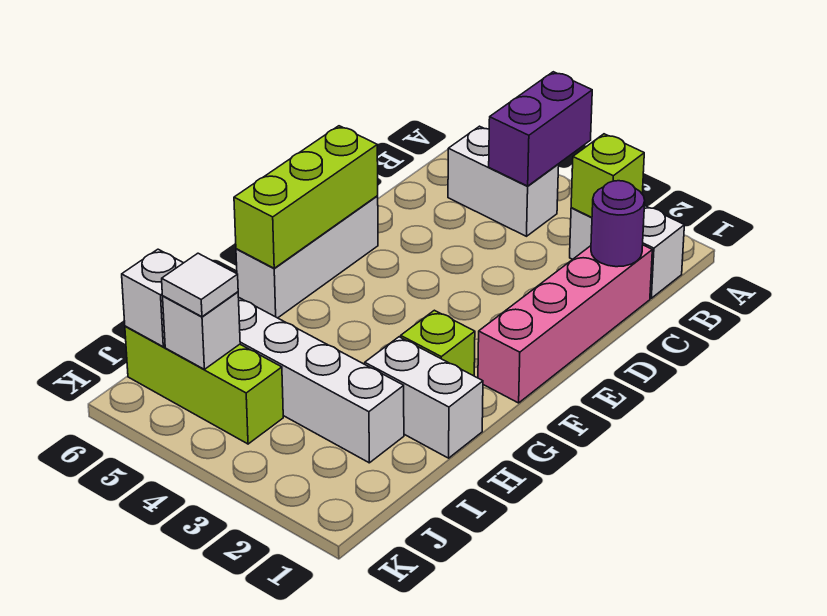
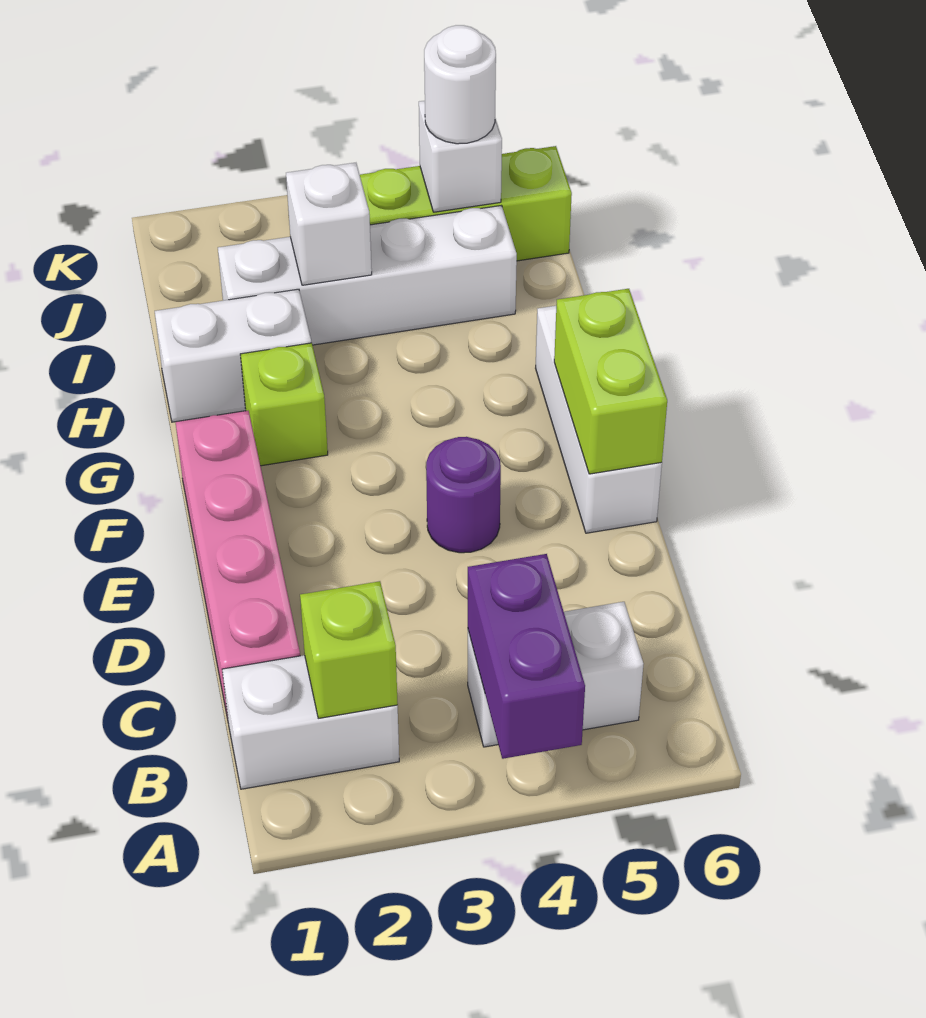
purple 1x1 round brick [591,181,645,267] -> purple 1x1 round brick moved to [426,437,501,553]
lime 1x3 brick [234,126,378,268] -> lime 1x2 brick [554,289,667,474]
white 1x1 tile [162,253,238,317] -> white 1x1 round brick [424,25,496,144]
white 1x1 brick [122,249,183,347] -> white 1x1 brick moved to [286,163,372,285]

